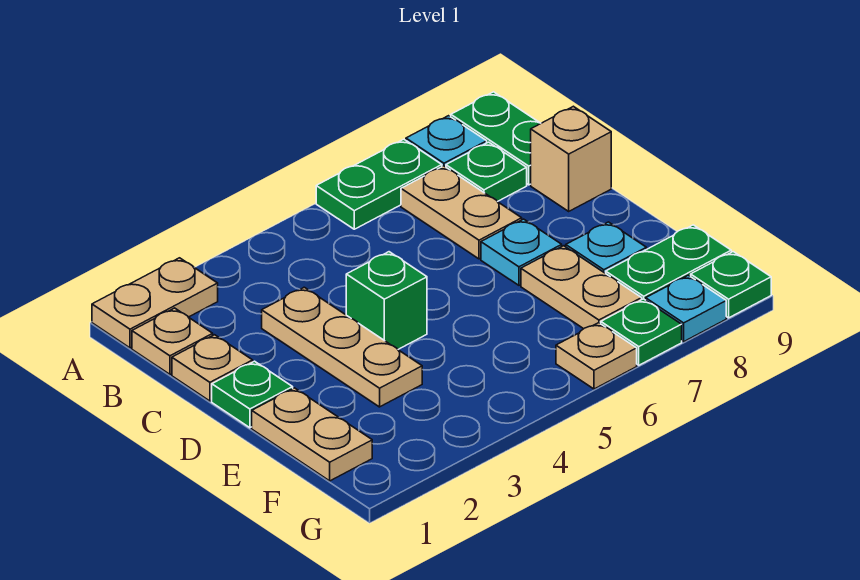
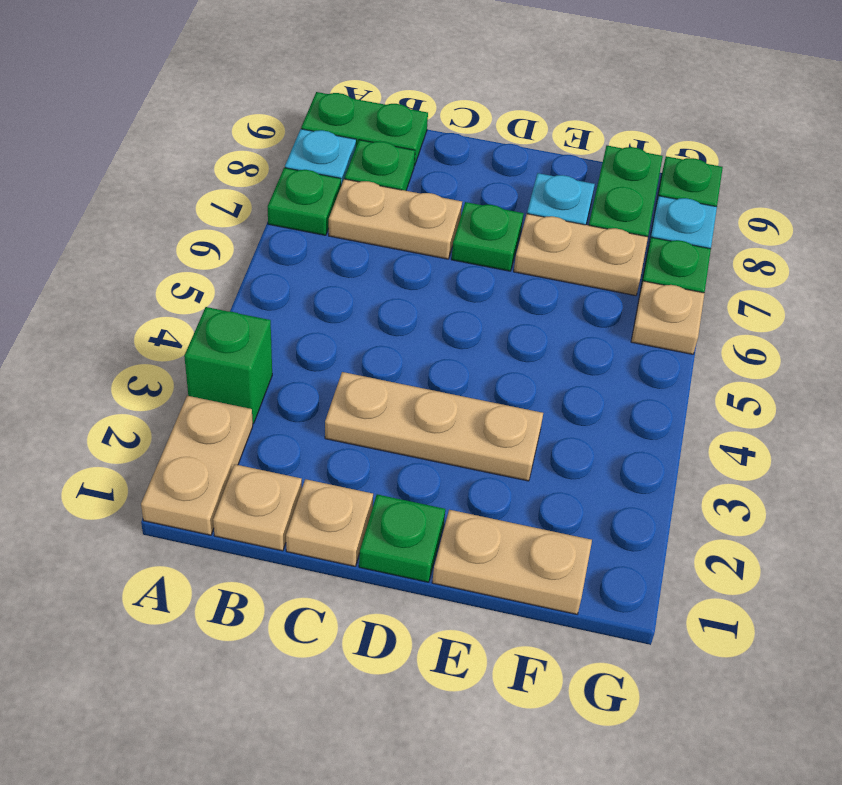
green 1x2 plate [316,139,442,229] -> green 1x1 plate [268,168,341,235]
tan 1x1 brick [531,106,611,211] -> none
green 1x1 brick [346,252,427,349] -> green 1x1 brick moved to [184,307,272,424]
cyan 1x1 plate [481,219,562,285] -> green 1x1 plate [451,202,524,271]

